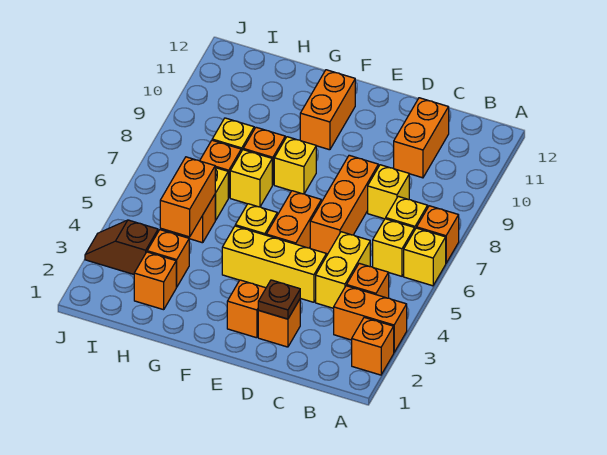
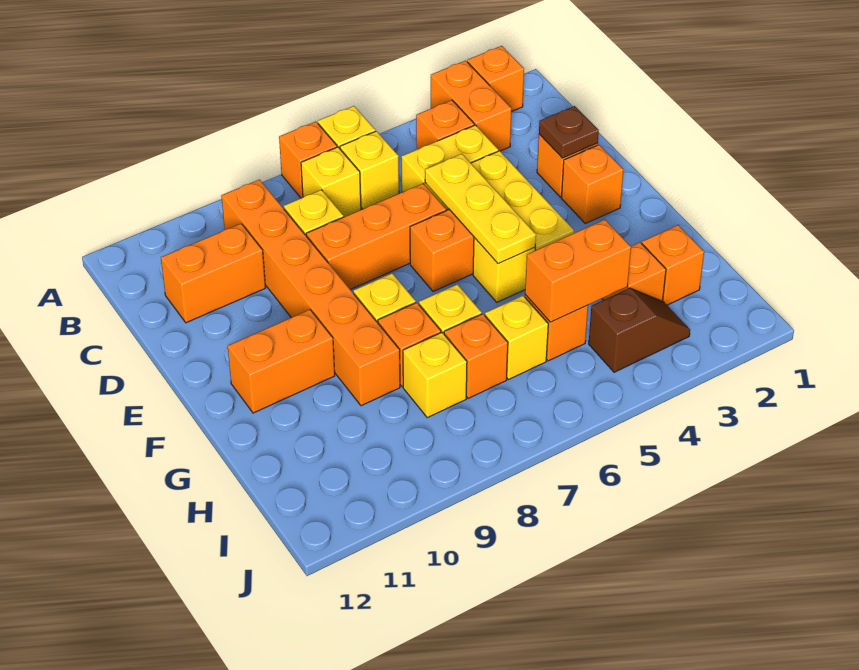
none -> orange 1x6 brick [221,180,400,406]
none -> yellow 1x3 plate [425,154,536,264]
brown 1x2 slope [85,220,158,274] -> brown 1x2 slope turned to [589,288,690,372]

